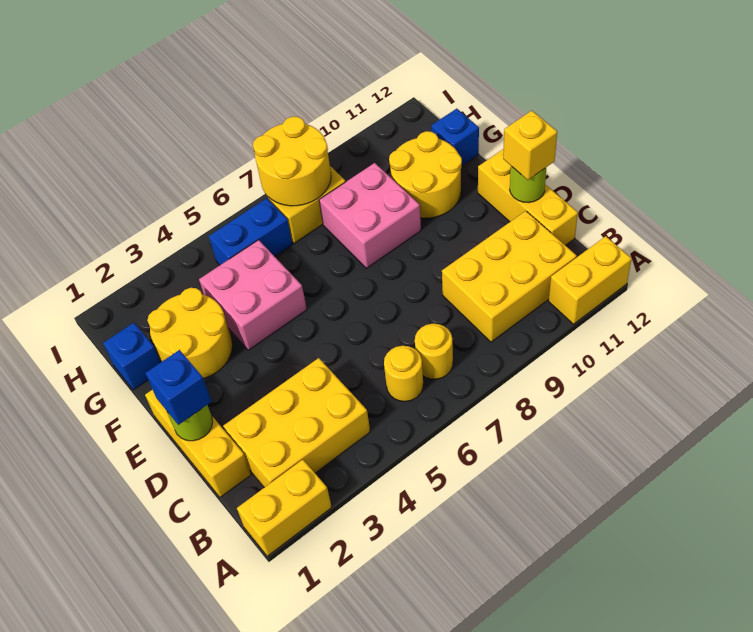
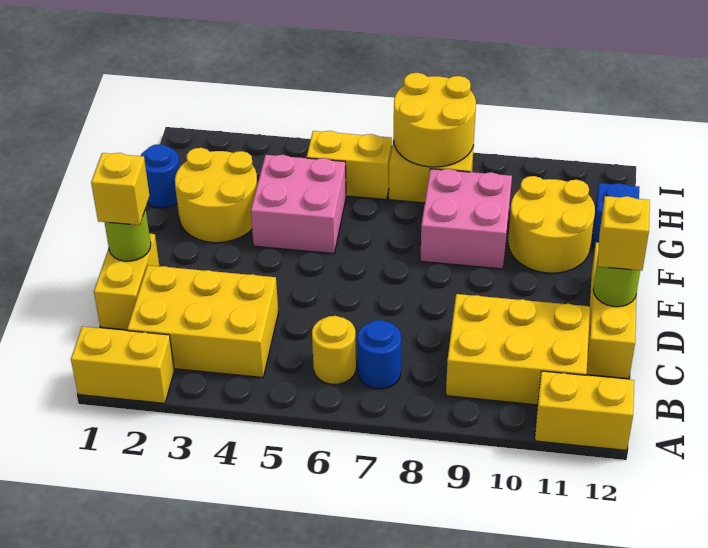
yellow 1x1 round brick [415,324,453,379] -> blue 1x1 round brick [358,320,401,389]
yellow 1x3 brick [145,390,251,497] -> yellow 1x2 brick [94,234,159,330]
blue 1x1 brick [146,350,212,425] -> yellow 1x1 brick [91,153,150,225]
blue 1x1 brick [103,323,161,390] -> blue 1x1 round brick [141,144,180,208]
blue 1x2 brick [209,198,293,265] -> yellow 1x2 brick [307,131,392,200]

